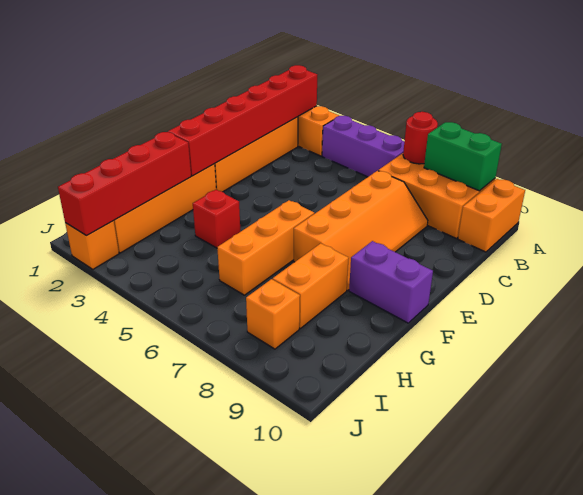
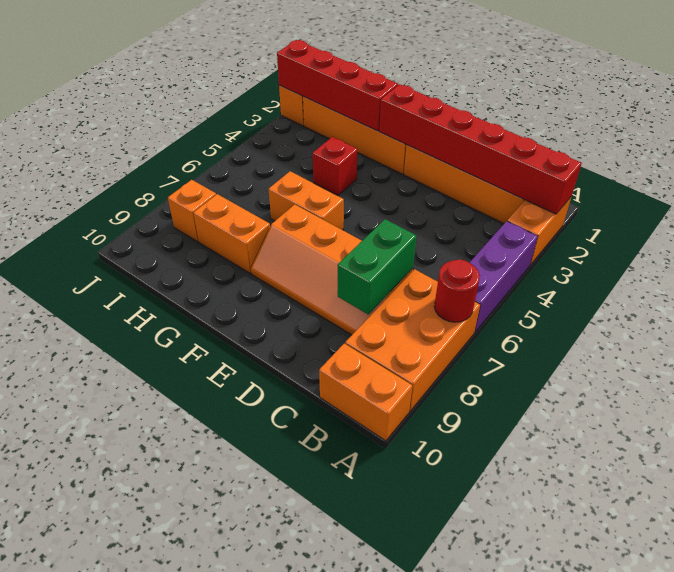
green 1x2 brick [424,122,502,191] -> green 1x2 brick moved to [338,219,416,314]
orange 1x3 brick [217,200,314,295] -> orange 1x2 brick [269,171,344,230]
purple 1x2 brick [349,241,433,323] -> none

